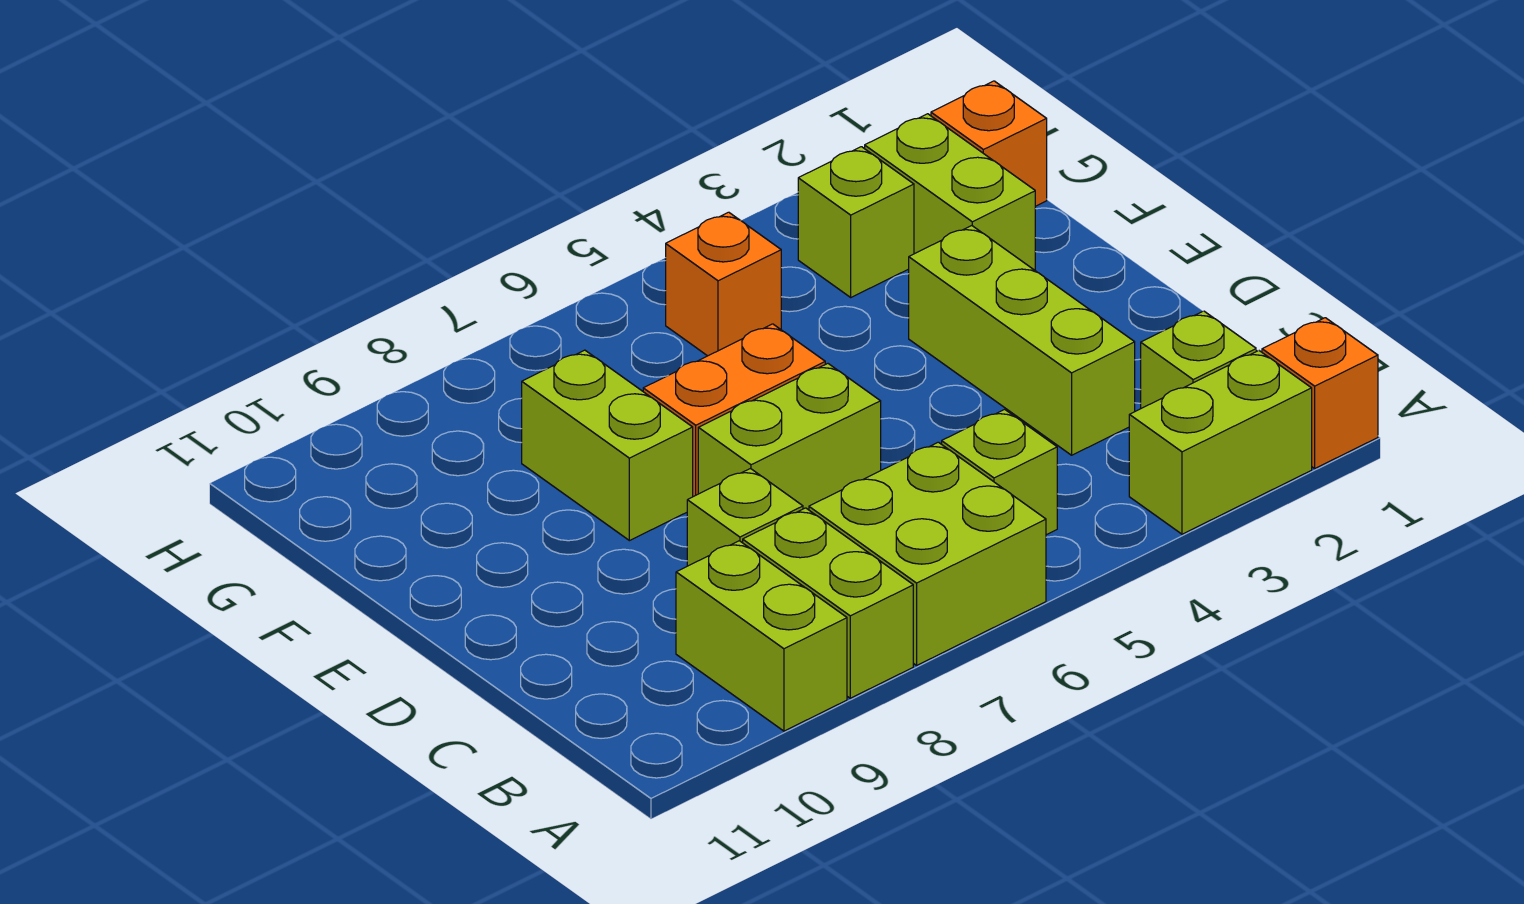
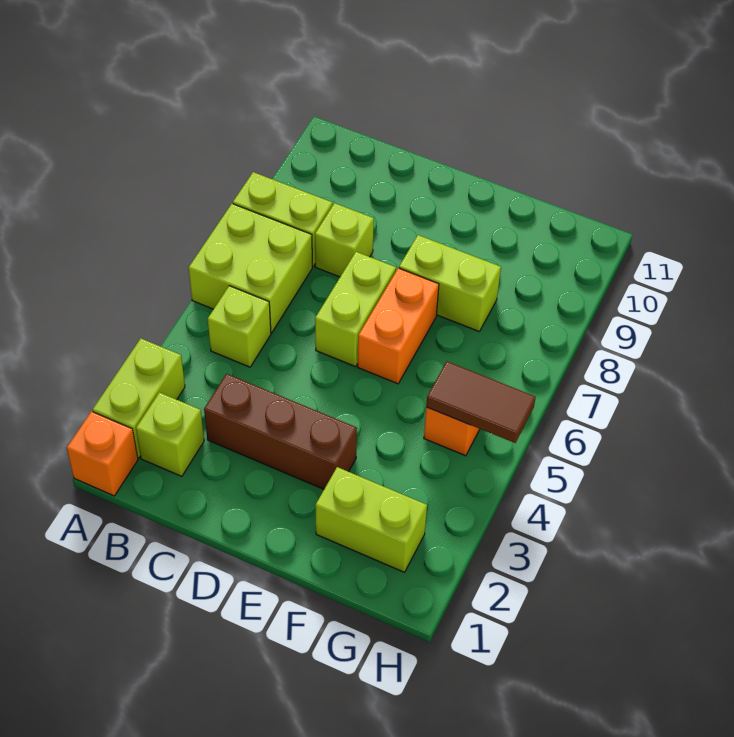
lime 1x2 brick [676,541,847,731] -> none
lime 1x3 brick [909,226,1135,455] -> brown 1x3 brick [204,374,357,489]
orange 1x1 brick [931,81,1047,206] -> none
lime 1x1 brick [798,147,914,297] -> none
none -> brown 1x2 tile [426,362,535,443]

